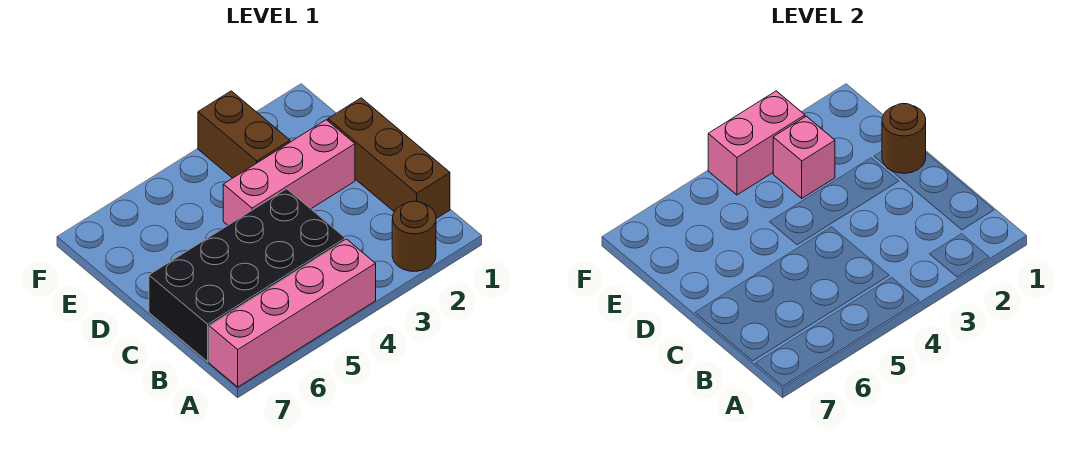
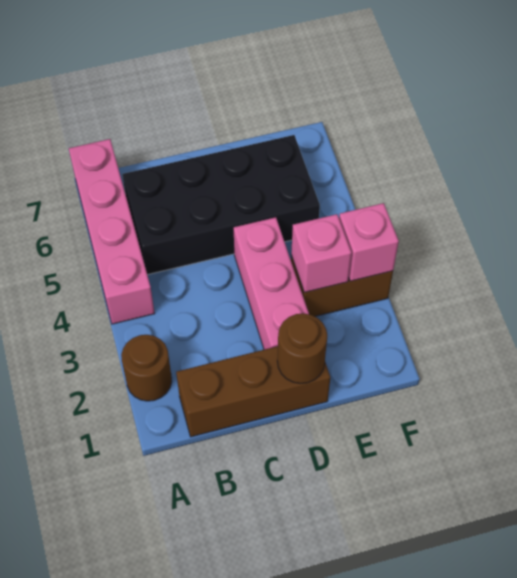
black 2x4 brick [149,189,345,362] -> black 2x4 brick turned to [122,135,320,275]
pink 1x2 brick [708,91,805,195] -> pink 1x1 brick [339,203,399,281]

